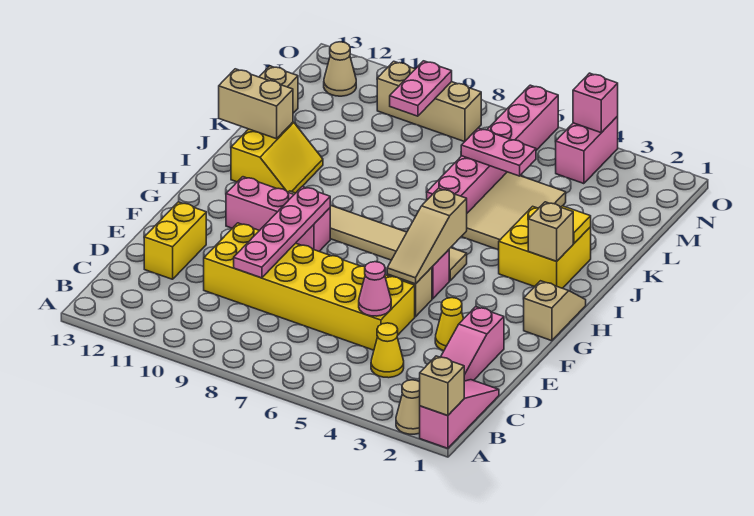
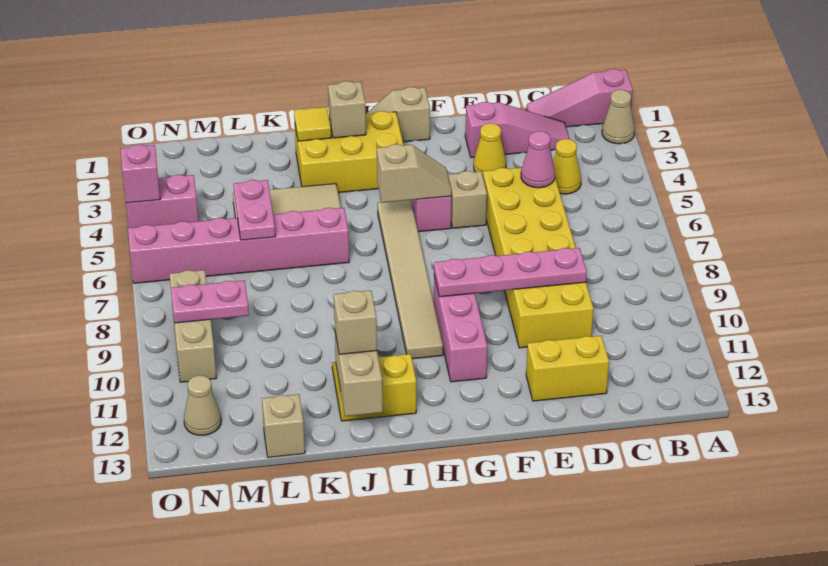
tan 1x1 brick [420,356,464,416] -> tan 1x1 brick moved to [334,290,377,354]
tan 1x3 slope [387,189,467,284] -> tan 1x2 slope [377,144,452,203]
yellow 2x2 brick [499,206,591,288] -> yellow 2x3 brick [295,111,403,193]

